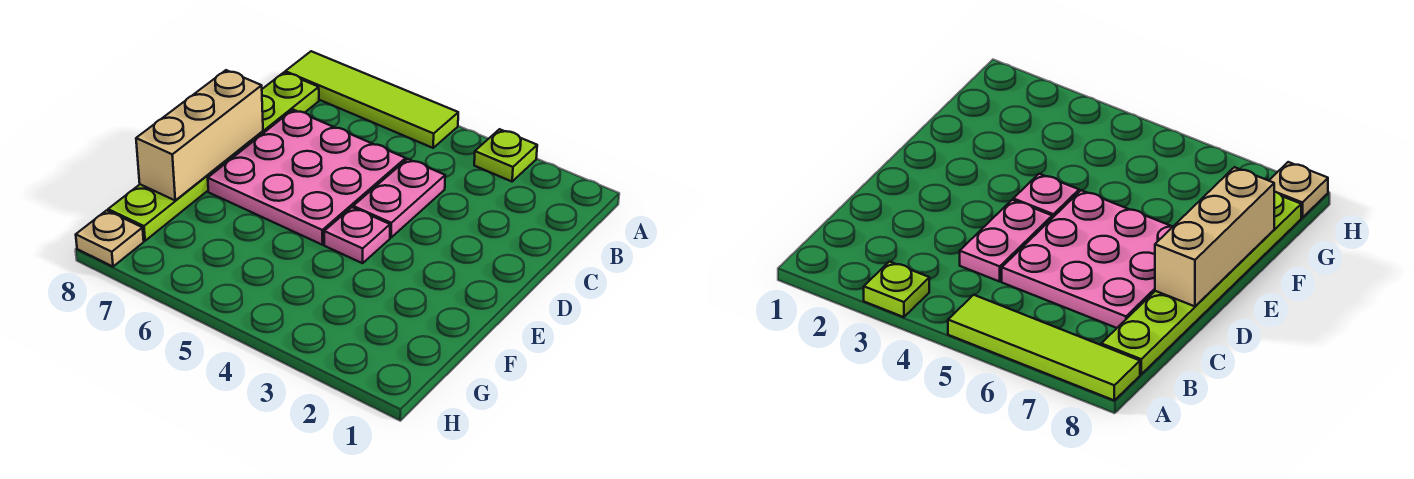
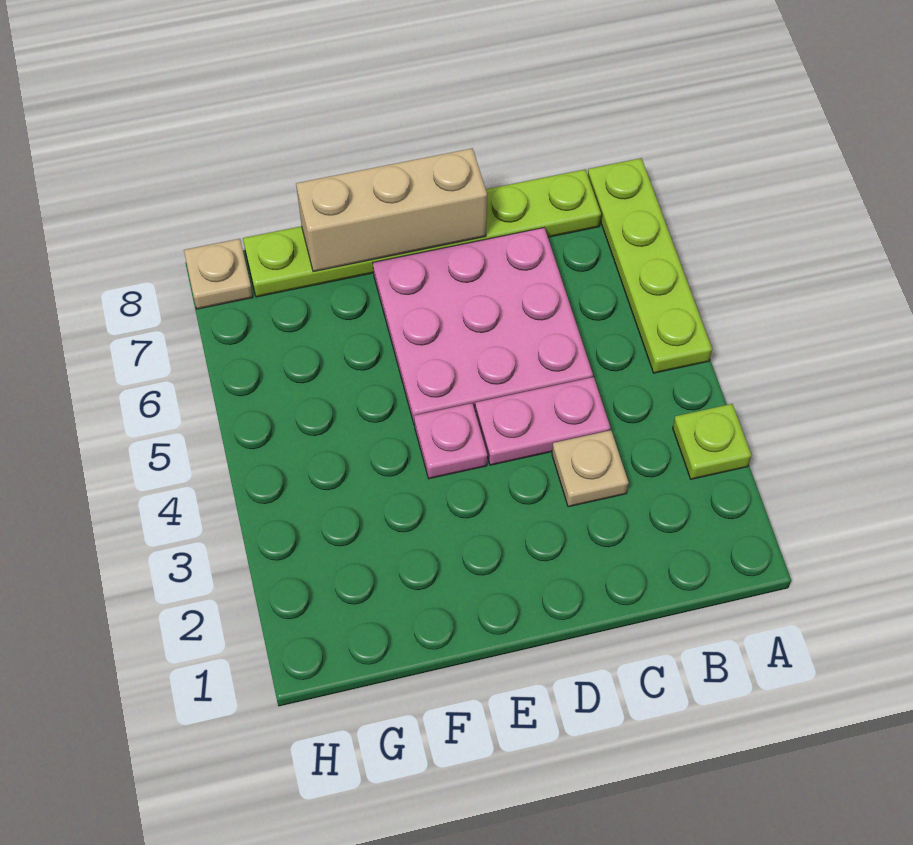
lime 1x4 tile [285,51,458,148] -> lime 1x4 plate [588,158,712,373]
none -> tan 1x1 plate [552,430,629,507]

